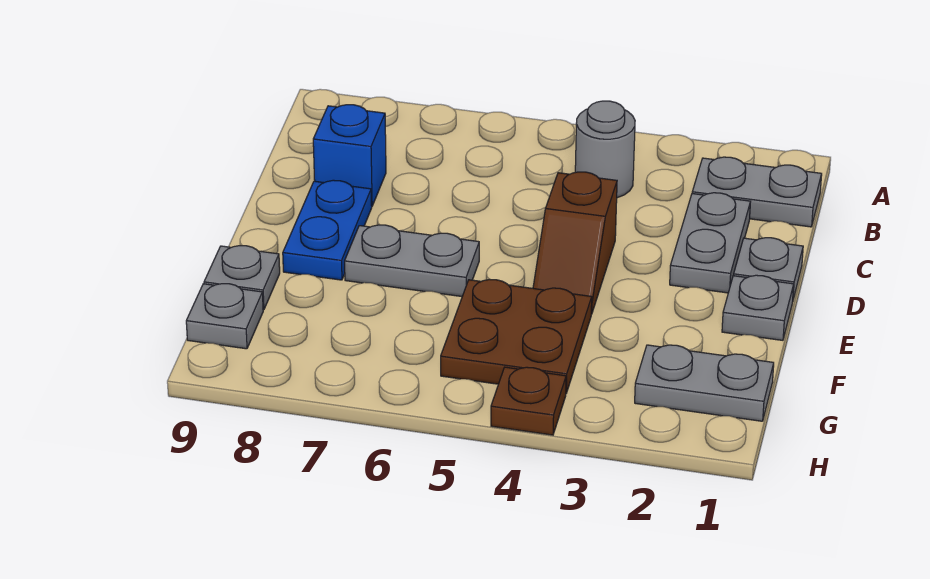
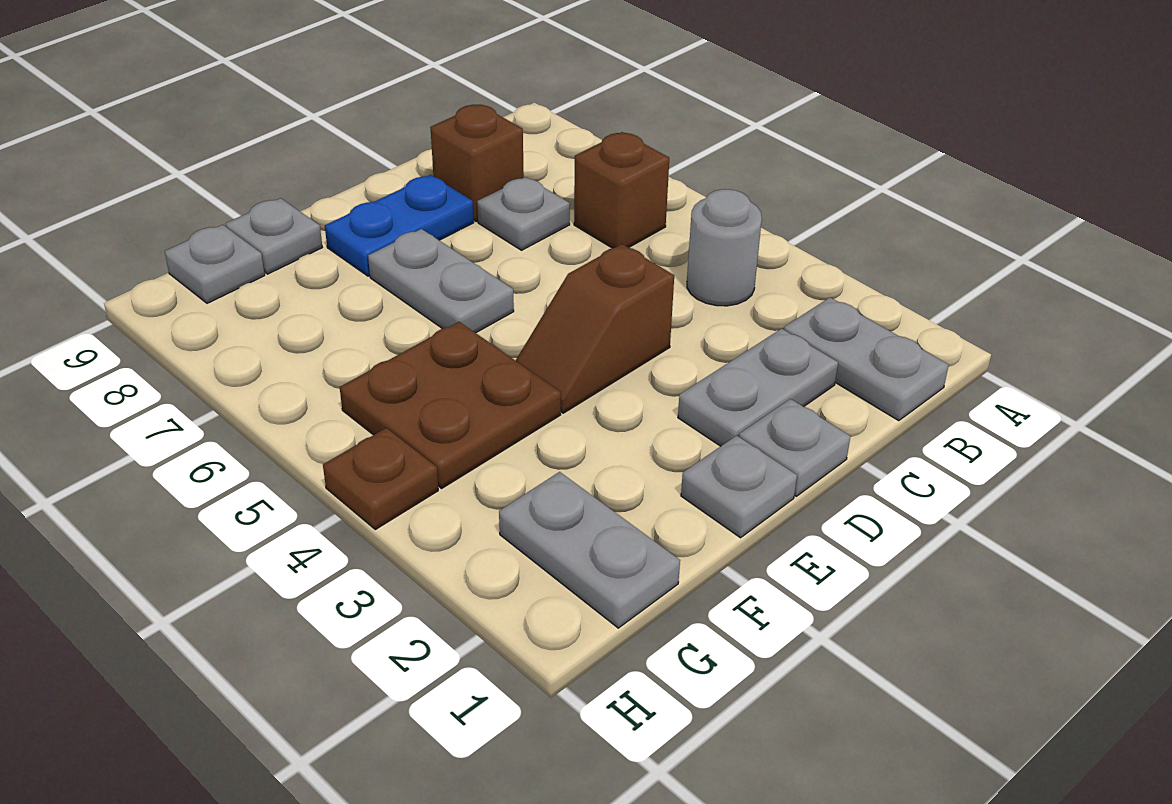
none -> brown 1x1 brick [574,132,669,248]
none -> grey 1x1 plate [477,177,570,250]
blue 1x1 brick [313,105,386,206] -> brown 1x1 brick [430,105,524,222]

